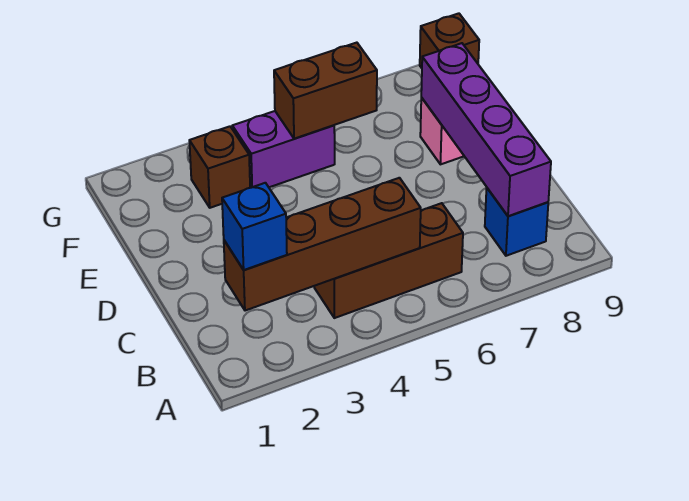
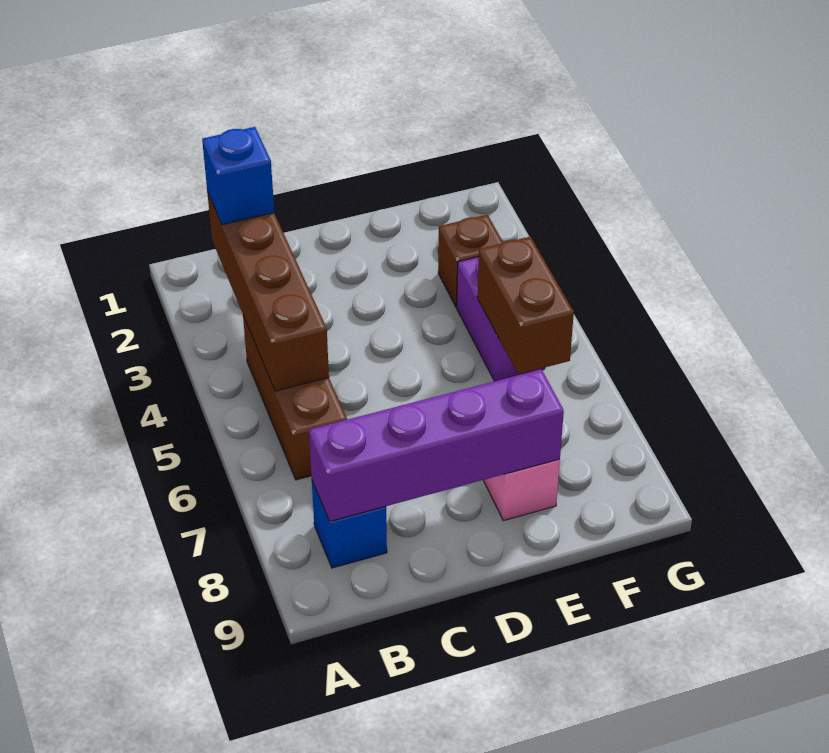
brown 1x1 brick [420,13,479,68] -> none

